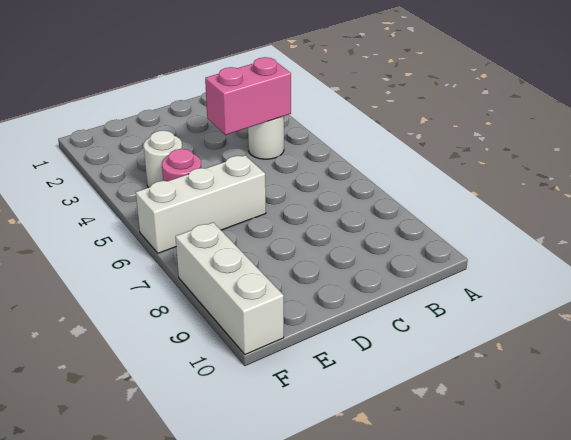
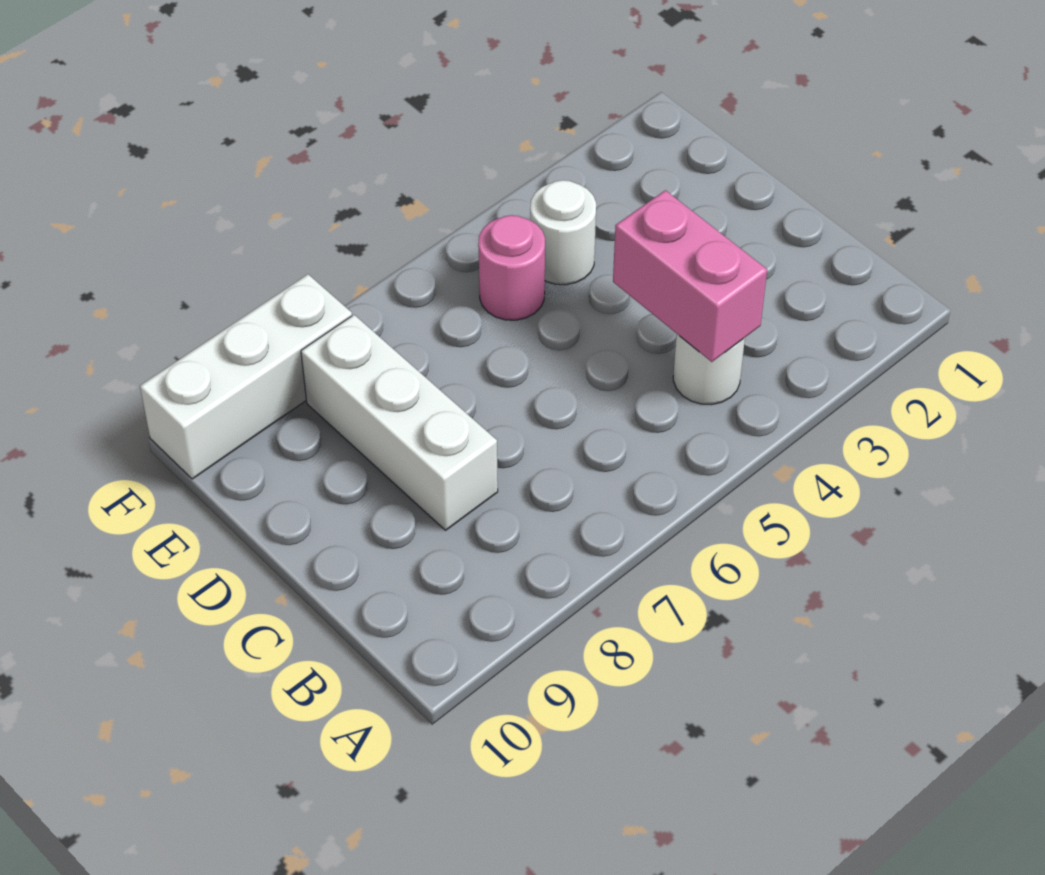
white 1x3 brick [136,155,266,253] -> white 1x3 brick moved to [301,315,498,530]

